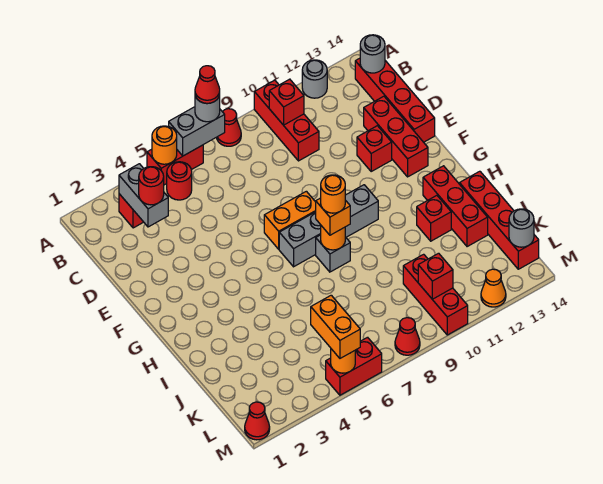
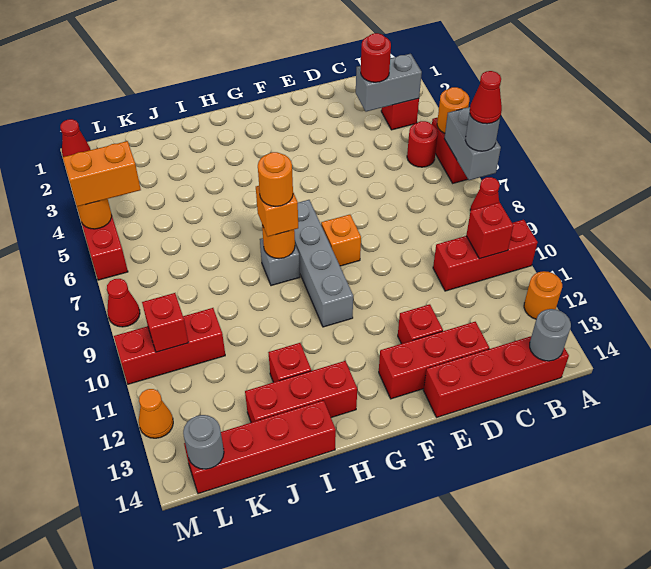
grey 1x1 round brick [302,60,327,98] -> orange 1x1 round brick [524,271,562,319]
orange 1x2 brick [264,191,316,249] -> orange 1x1 brick [321,215,361,266]

